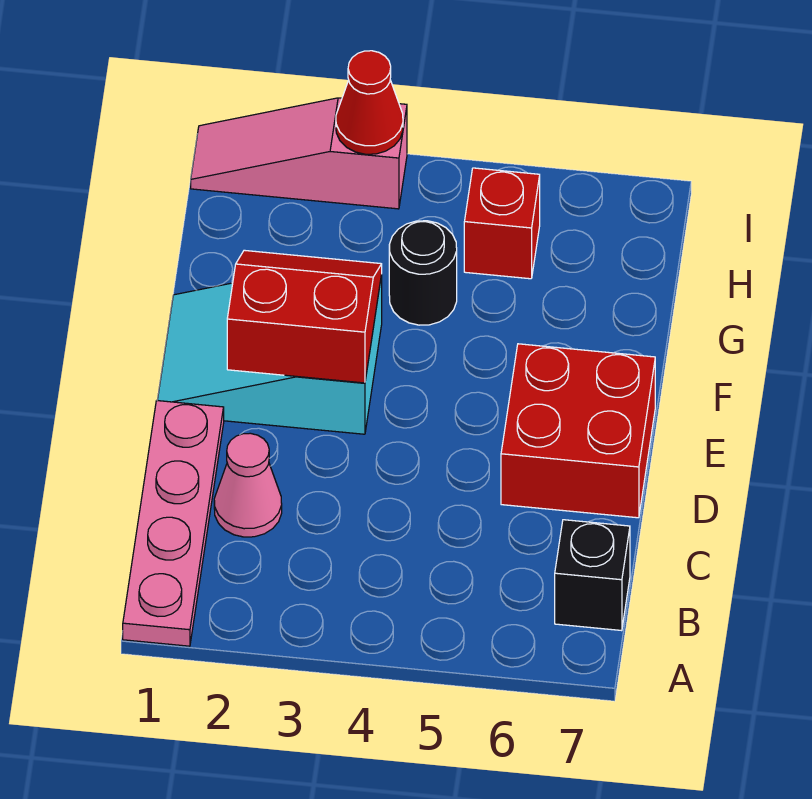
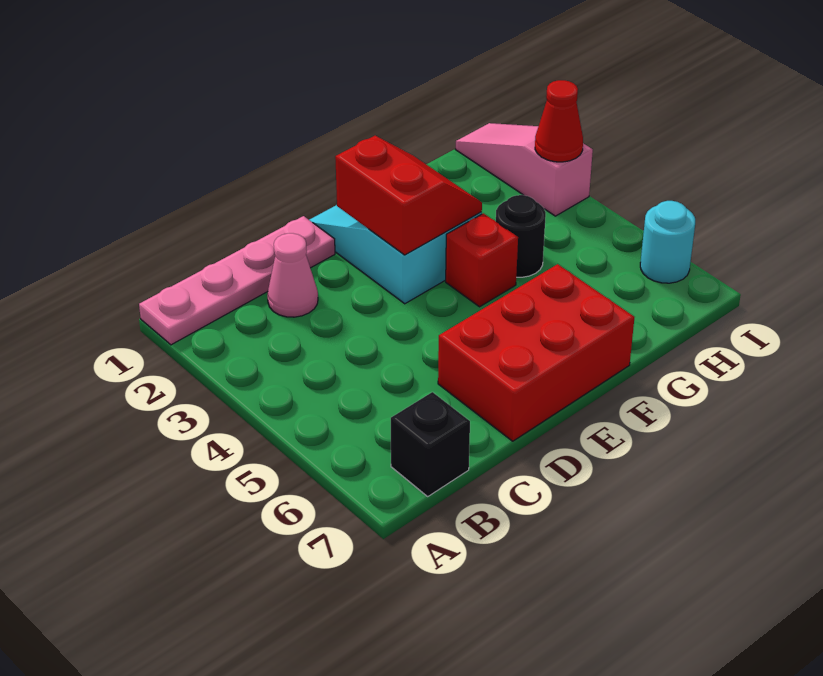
red 2x2 brick [501,344,655,518] -> red 2x3 brick [438,264,634,441]
red 1x1 brick [464,168,540,279] -> red 1x1 brick moved to [446,213,518,307]
none -> cyan 1x1 round brick [640,201,695,283]

